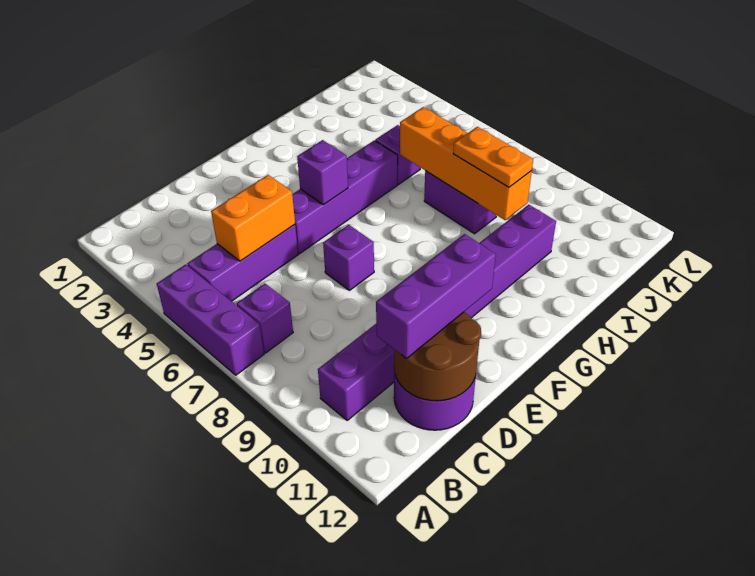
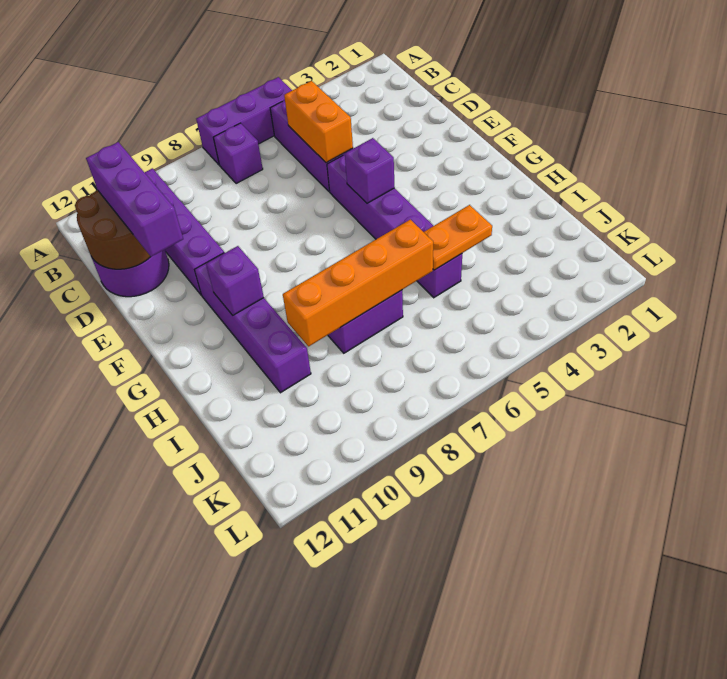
purple 1x1 brick [323,225,374,290] -> purple 1x1 brick moved to [206,246,264,315]
orange 1x2 plate [453,127,533,187] -> orange 1x2 plate moved to [424,205,492,270]

